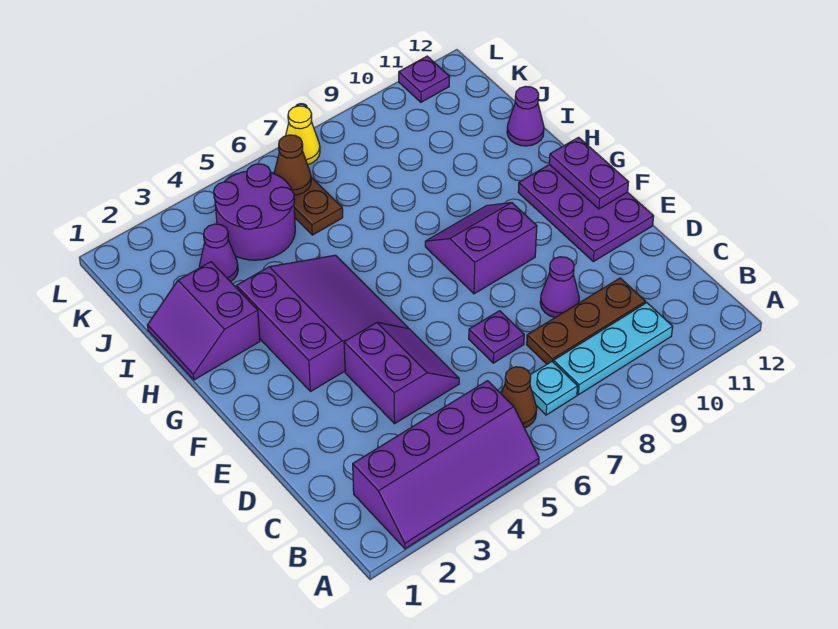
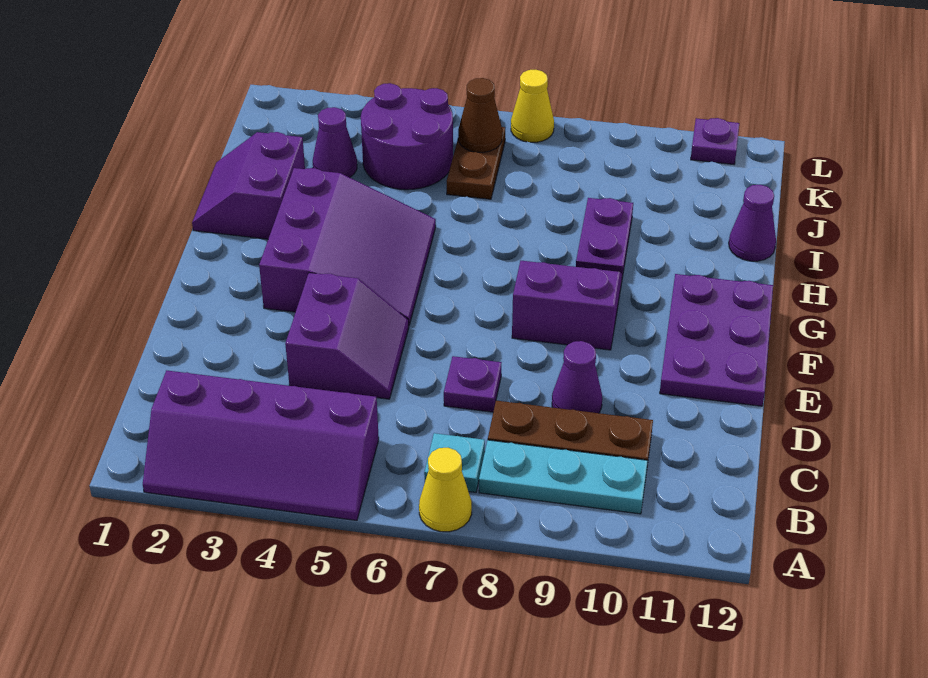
none -> yellow 1x1 cone [419,448,472,532]
brown 1x1 cone [501,367,537,428] -> none
purple 1x2 plate [549,137,629,209] -> purple 1x2 plate moved to [576,198,633,277]

